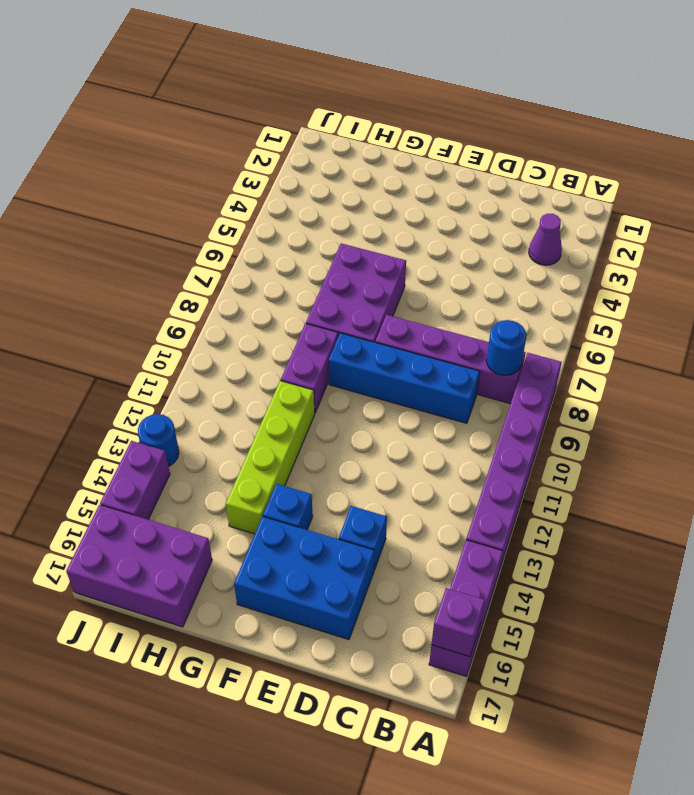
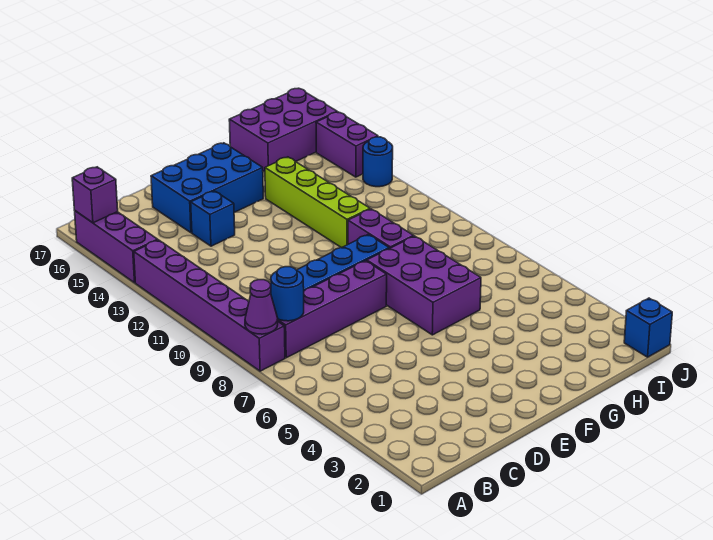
purple 1x1 cone [529,214,562,265] -> purple 1x1 cone moved to [245,280,278,334]
blue 1x1 brick [263,484,313,530] -> blue 1x1 brick moved to [624,298,672,357]

